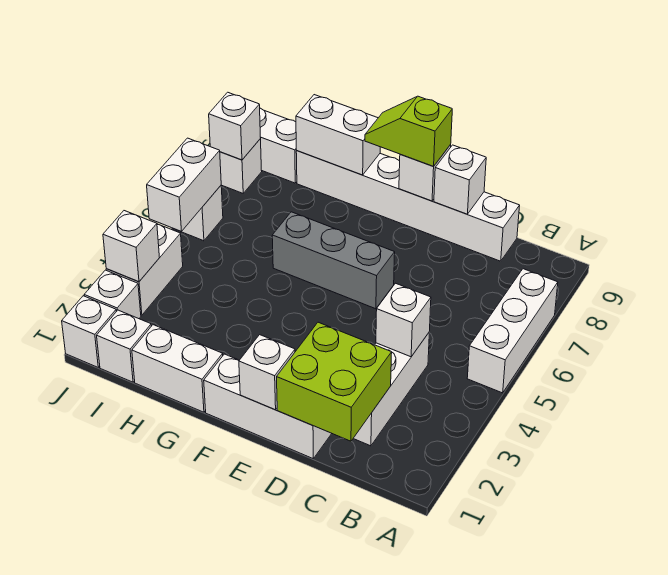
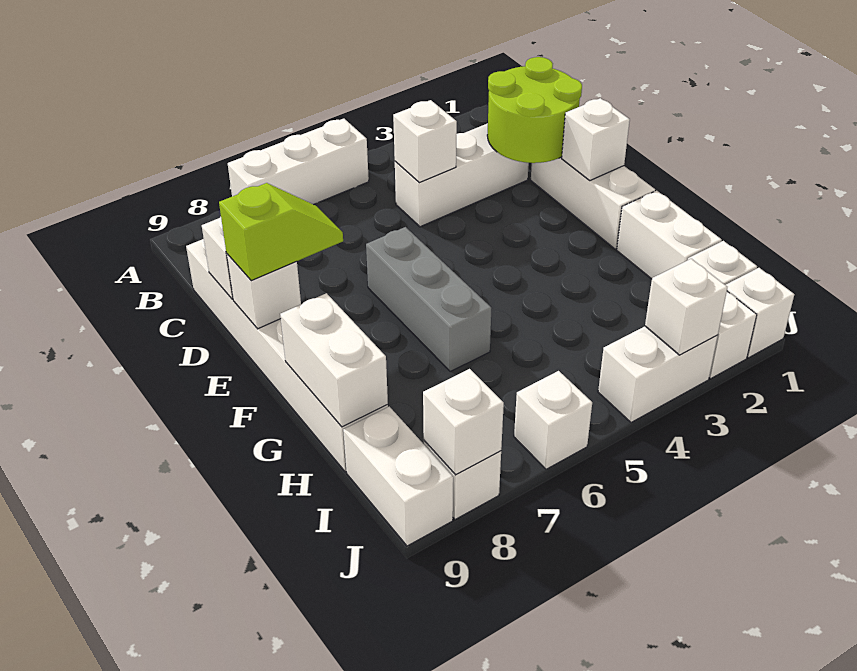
lime 2x2 brick [277,322,392,441] -> lime 2x2 round brick [487,57,582,163]
lime 1x2 slope [365,96,452,166] -> lime 1x2 slope turned to [219,183,343,281]
white 1x2 brick [147,138,221,231] -> none

